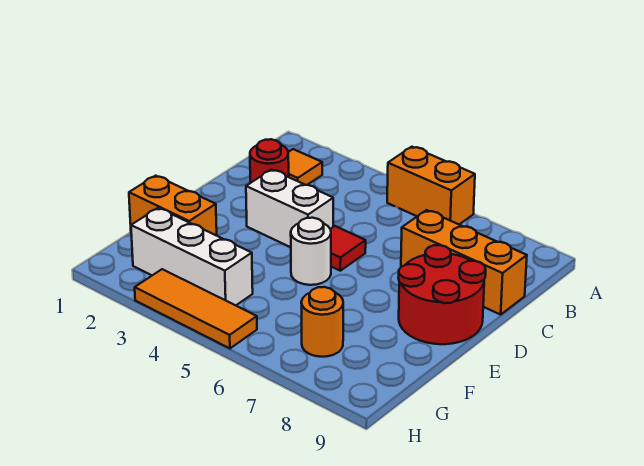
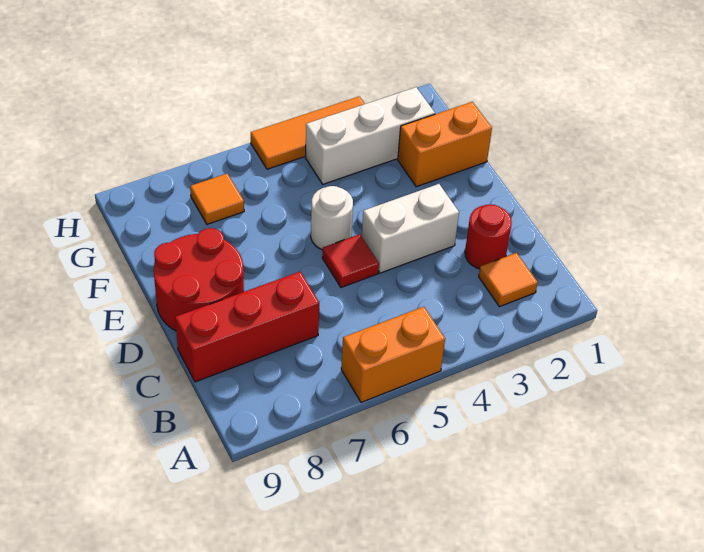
orange 1x3 brick [401,210,527,315] -> red 1x3 brick [175,272,319,382]
orange 1x1 round brick [301,287,343,357] -> orange 1x1 tile [190,174,244,224]

